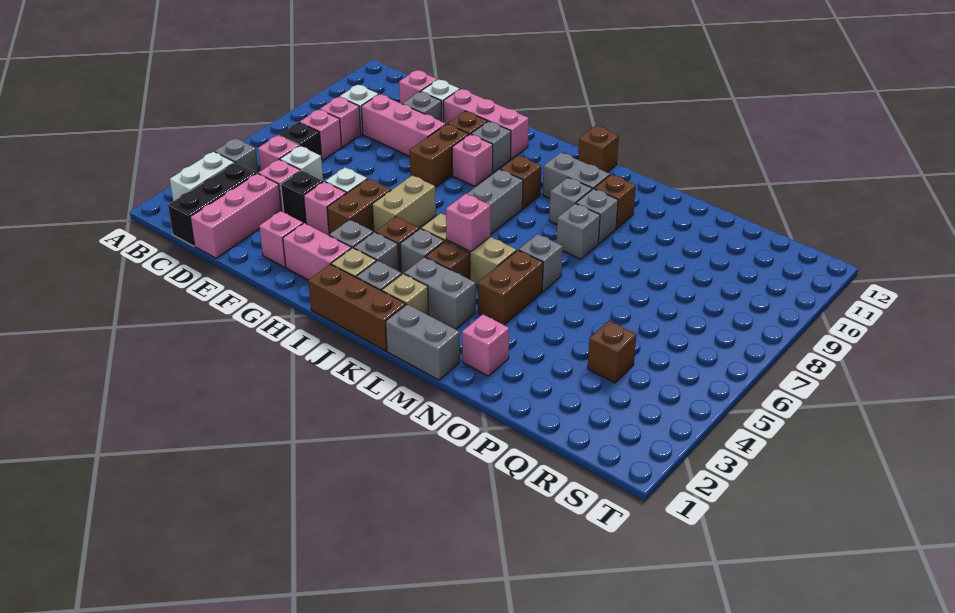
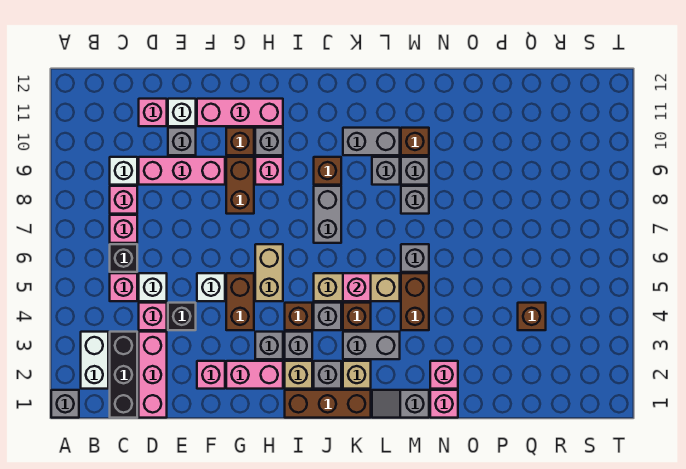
grey 1x1 brick [215,138,259,174] -> grey 1x1 brick moved to [51,390,79,418]
pink 1x1 brick [304,182,346,235] -> pink 1x1 brick moved to [430,390,458,418]
brown 1x1 brick [578,126,619,172] -> none
grey 1x2 brick [386,304,460,380] -> grey 1x2 slope [372,390,429,418]

